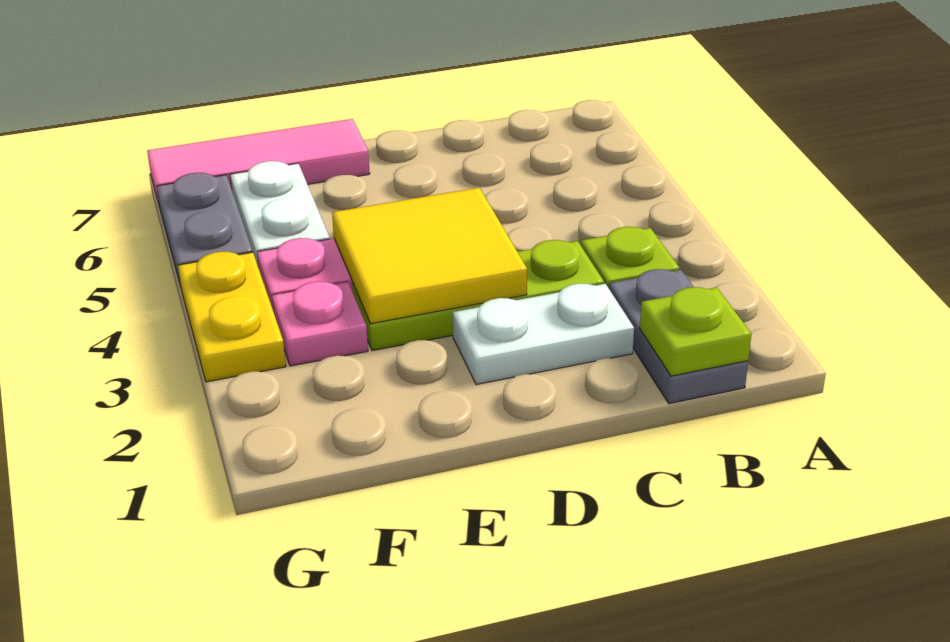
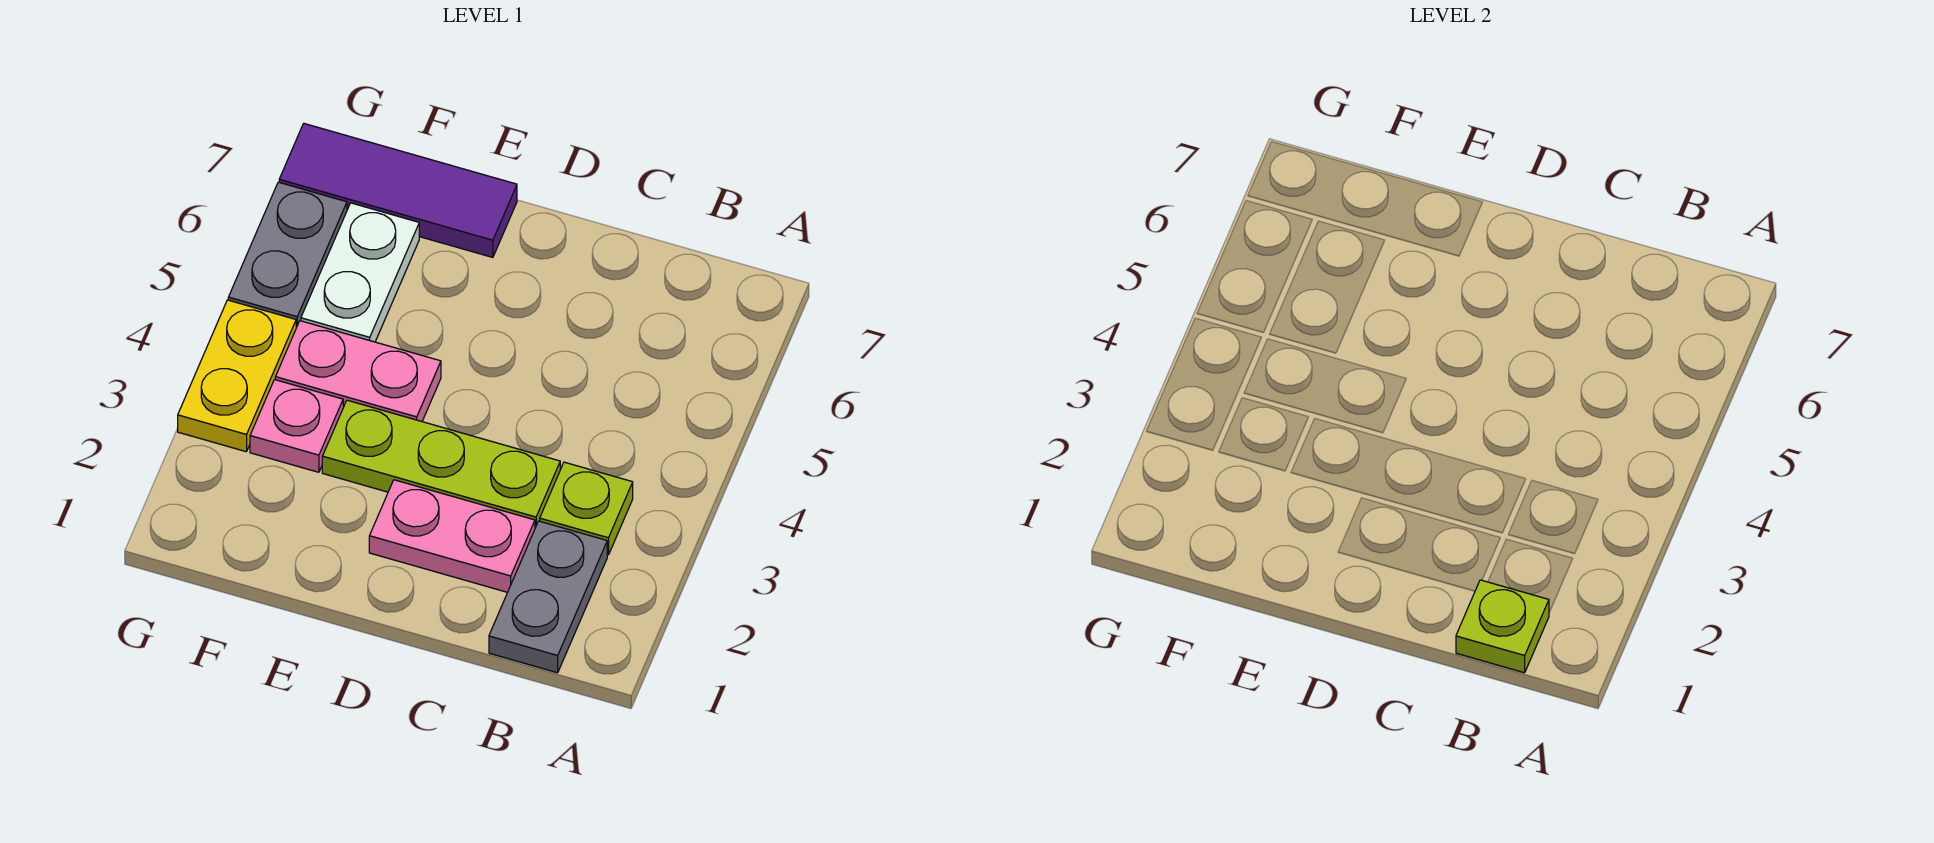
white 1x2 plate [453,283,634,385] -> pink 1x2 plate [369,480,535,592]
yellow 2x2 tile [332,188,527,324] -> none
pink 1x3 tile [147,119,370,206] -> purple 1x3 tile [279,124,517,257]

